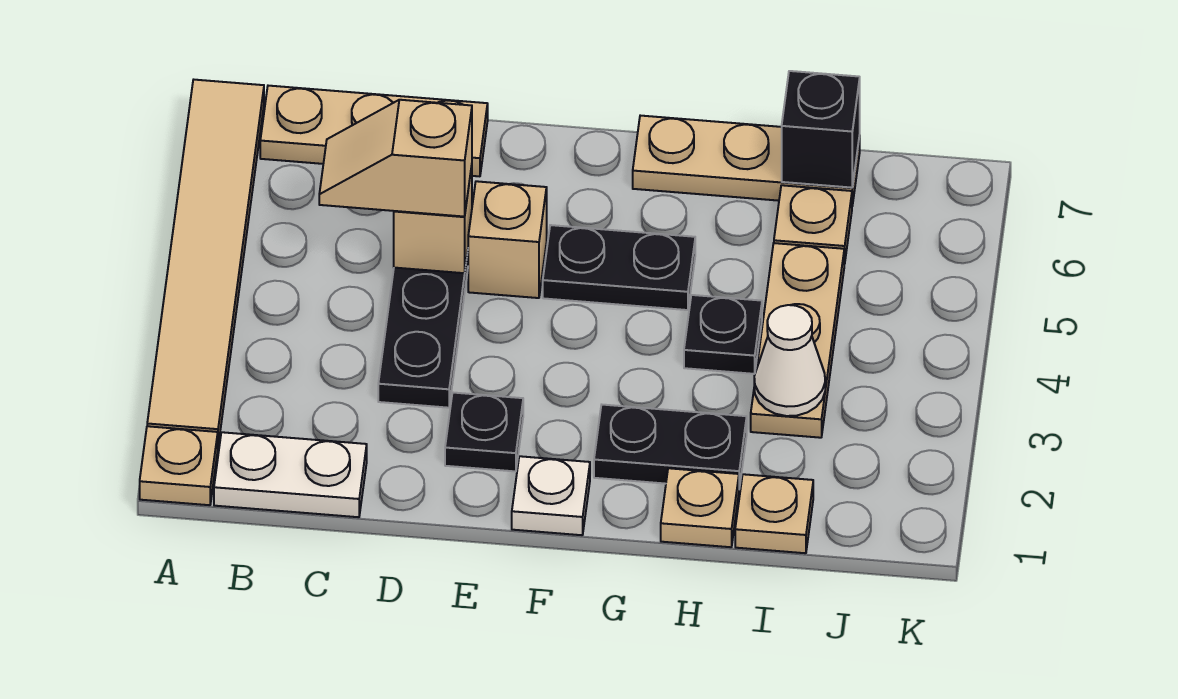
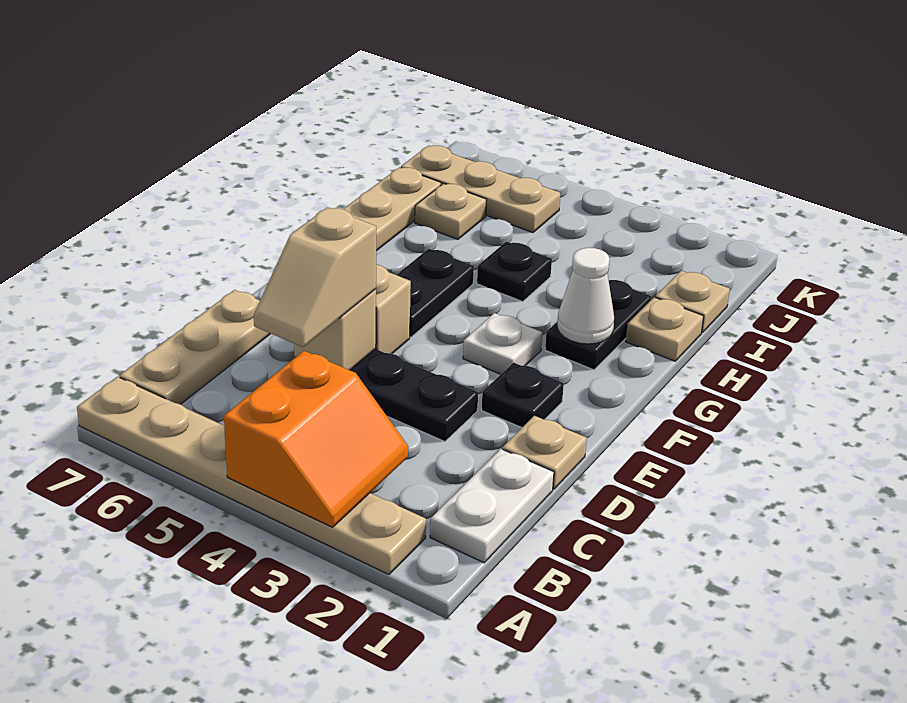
tan 1x1 plate [140,426,218,505] -> tan 1x1 plate moved to [502,416,587,489]
tan 1x6 tile [147,80,264,445] -> tan 1x6 plate [77,377,426,575]
none -> orange 2x2 slope [224,351,408,527]
white 1x1 plate [512,456,590,535] -> white 1x1 plate moved to [463,313,542,374]
tan 1x3 plate [751,243,844,438] -> tan 1x3 plate moved to [401,146,560,233]
white 1x1 cone [754,305,825,416] -> white 1x1 cone moved to [557,248,614,344]
black 1x1 brick [782,71,860,188] -> none

